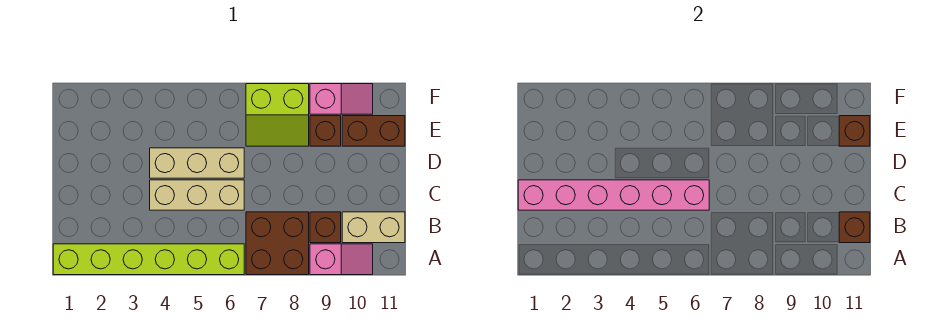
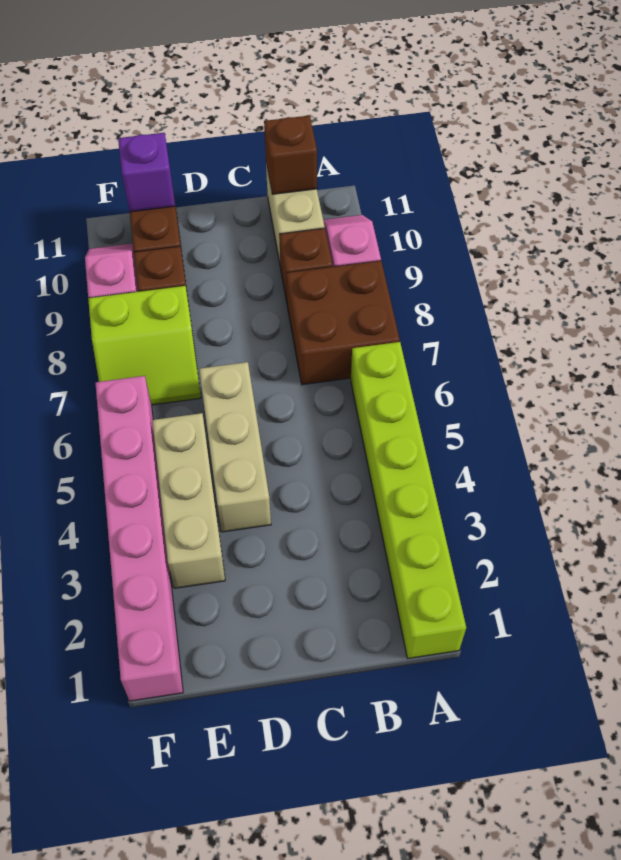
pink 1x6 brick [518,180,709,210] -> pink 1x6 brick moved to [96,376,183,701]
tan 1x3 brick [150,180,244,210] -> tan 1x3 brick moved to [152,413,225,588]
lime 2x2 slope [246,84,309,146] -> lime 2x2 slope turned to [88,286,201,405]
brown 1x1 brick [839,116,870,146] -> purple 1x1 brick [118,133,175,212]

